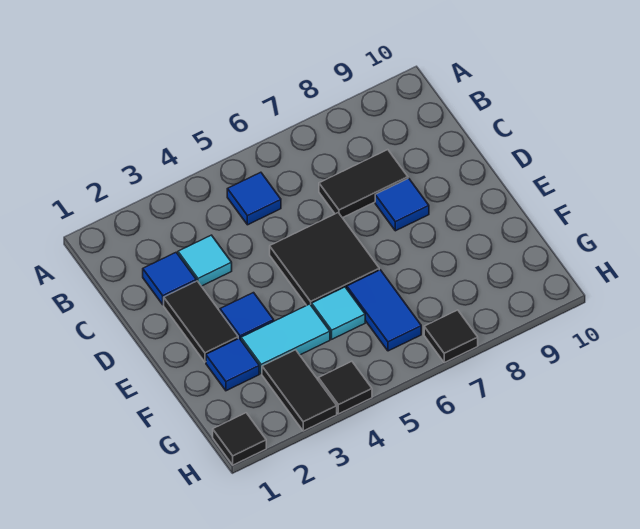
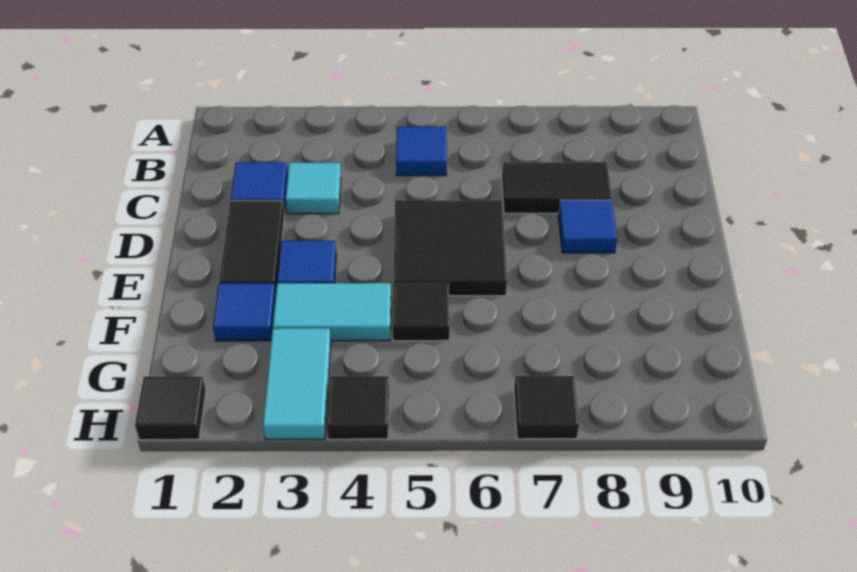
cyan 1x1 tile [312,287,365,339] -> black 1x1 tile [393,283,450,341]
blue 1x2 tile [347,270,421,351] -> none
black 1x2 tile [262,350,337,431] -> cyan 1x2 tile [263,328,331,439]

